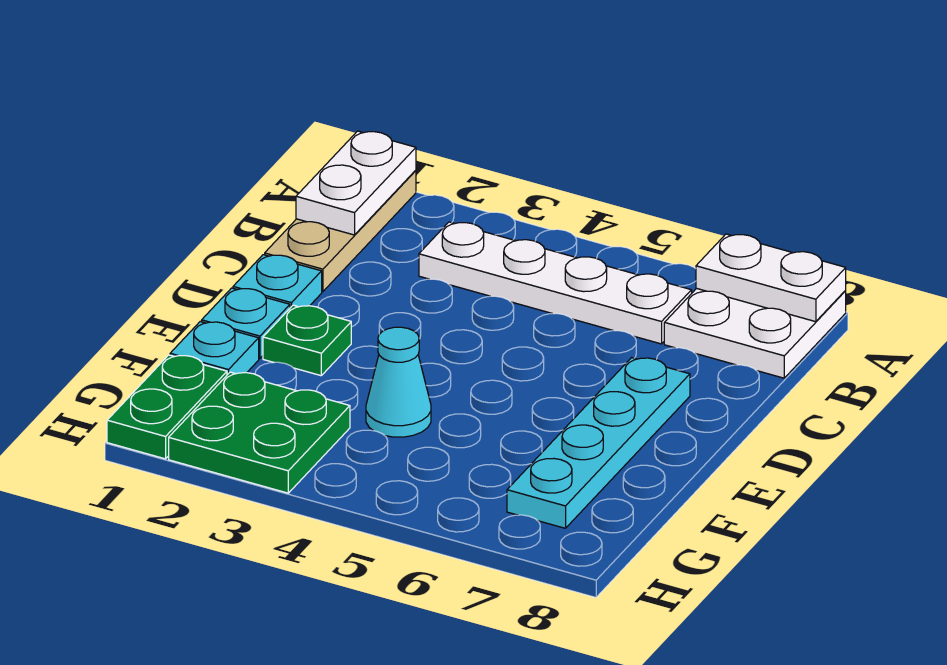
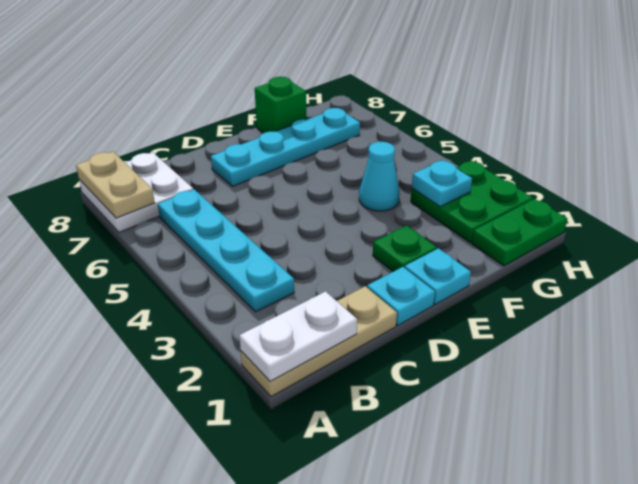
white 1x2 plate [696,234,846,322] -> tan 1x2 plate [76,152,155,218]
white 1x4 plate [419,222,692,344] -> cyan 1x4 plate [158,189,294,312]
cyan 1x1 plate [170,322,259,375] -> cyan 1x1 plate moved to [412,160,472,207]
none -> green 1x1 brick [255,77,306,133]

